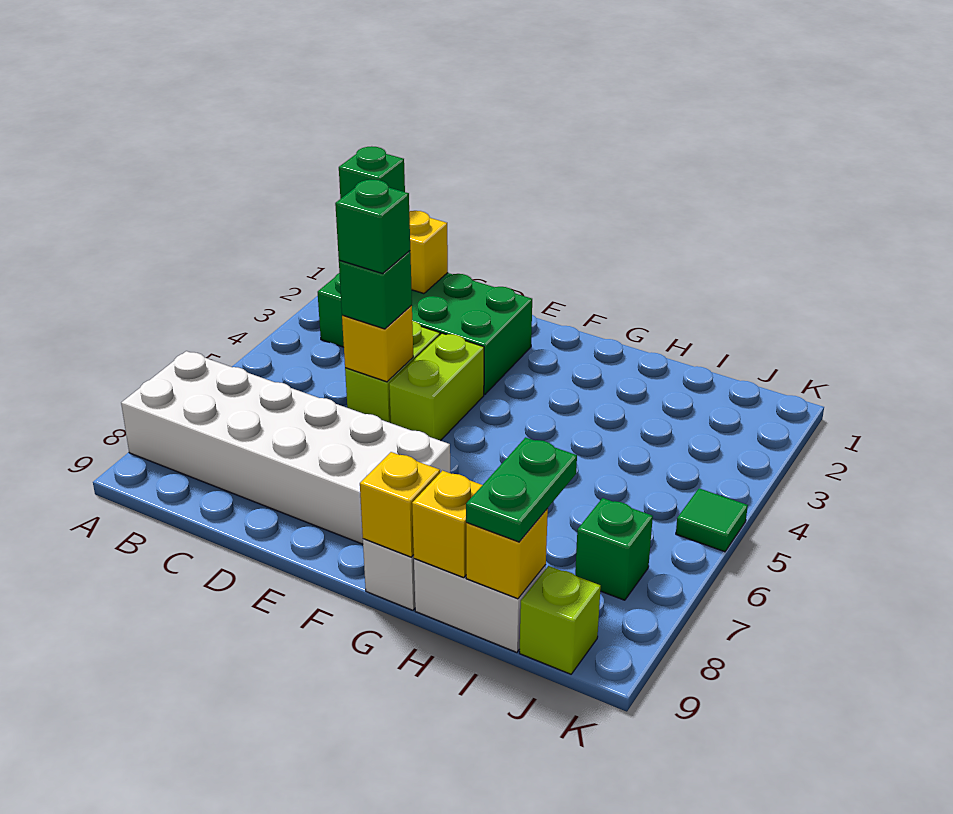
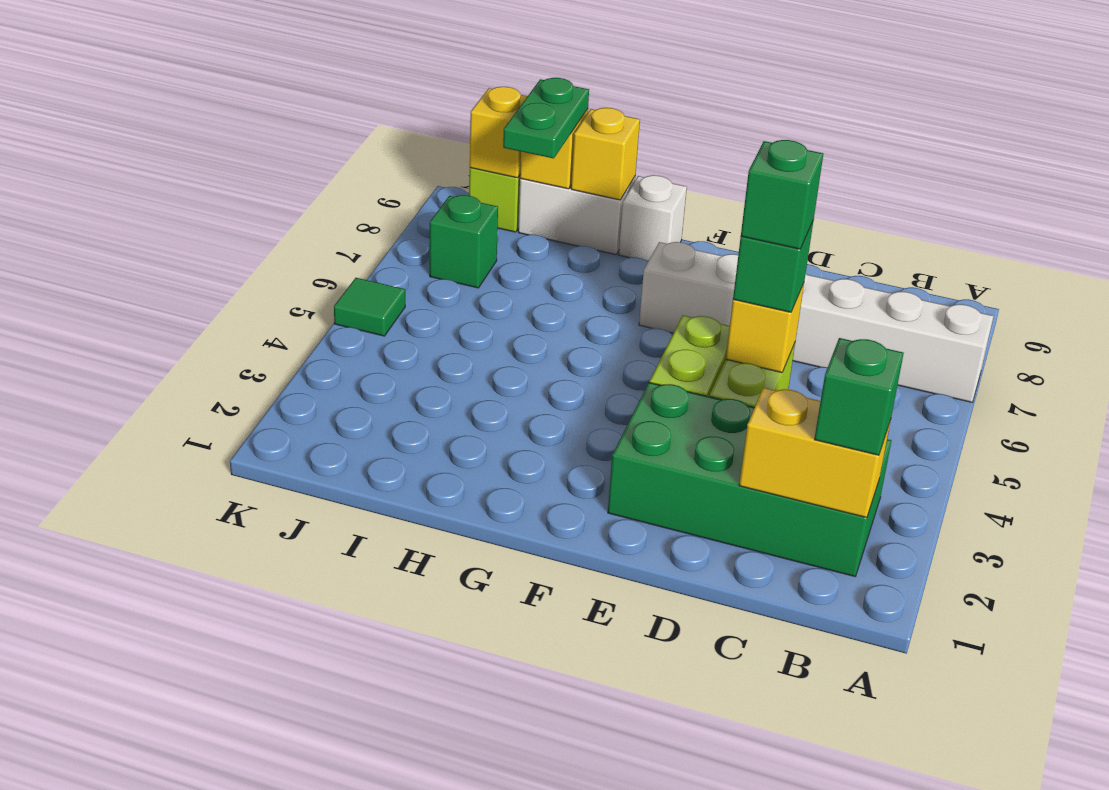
white 2x6 brick [121,351,450,544] -> white 1x6 brick [639,242,993,402]
yellow 1x1 brick [360,452,440,557] -> yellow 1x1 brick moved to [470,87,527,178]

